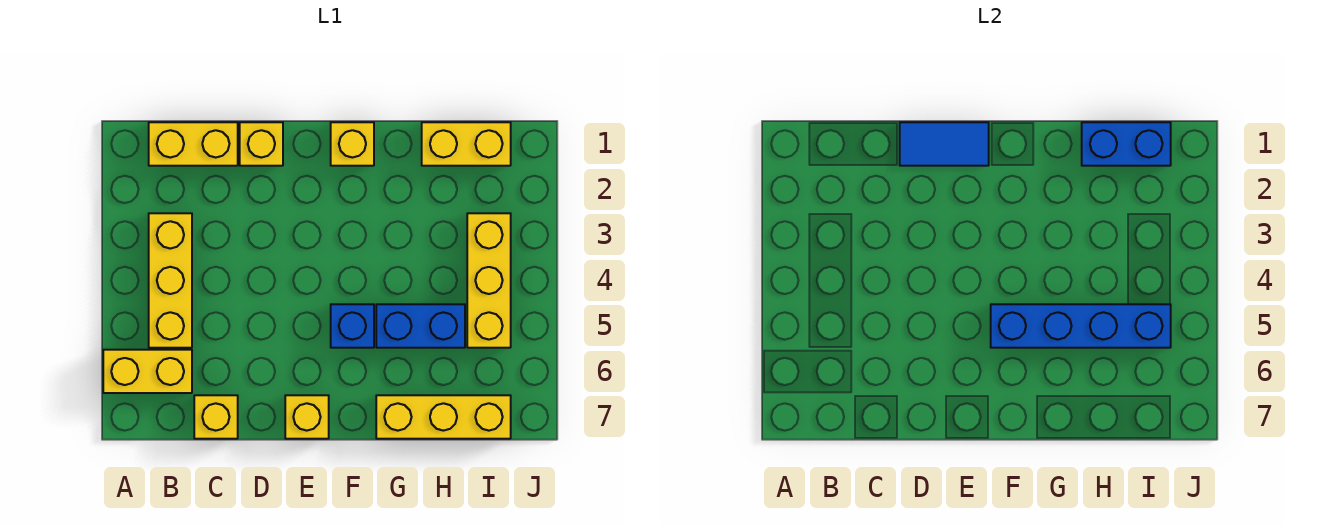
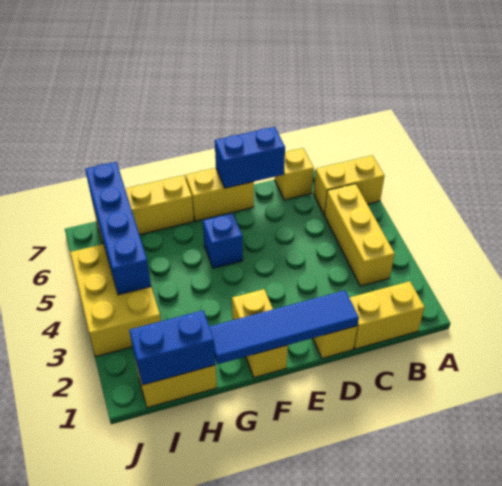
blue 1x2 tile [900,122,989,166] -> blue 1x4 tile [209,290,359,364]
yellow 1x1 brick [285,395,329,439] -> yellow 1x2 brick [185,168,254,221]
yellow 1x1 brick [331,122,374,166] -> yellow 1x2 brick [232,289,288,378]
blue 1x4 brick [991,304,1171,348] -> blue 1x4 brick turned to [85,162,151,295]
blue 1x2 brick [376,304,465,348] -> blue 1x2 brick moved to [215,127,285,188]
yellow 1x3 brick [467,213,511,348] -> yellow 2x3 brick [70,244,161,356]

